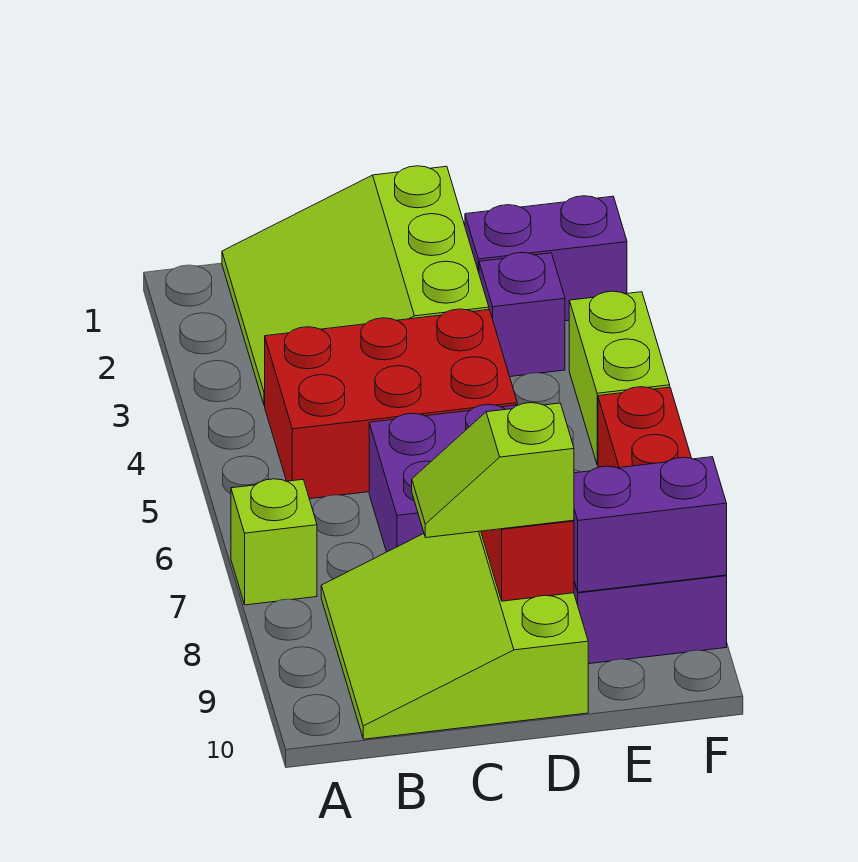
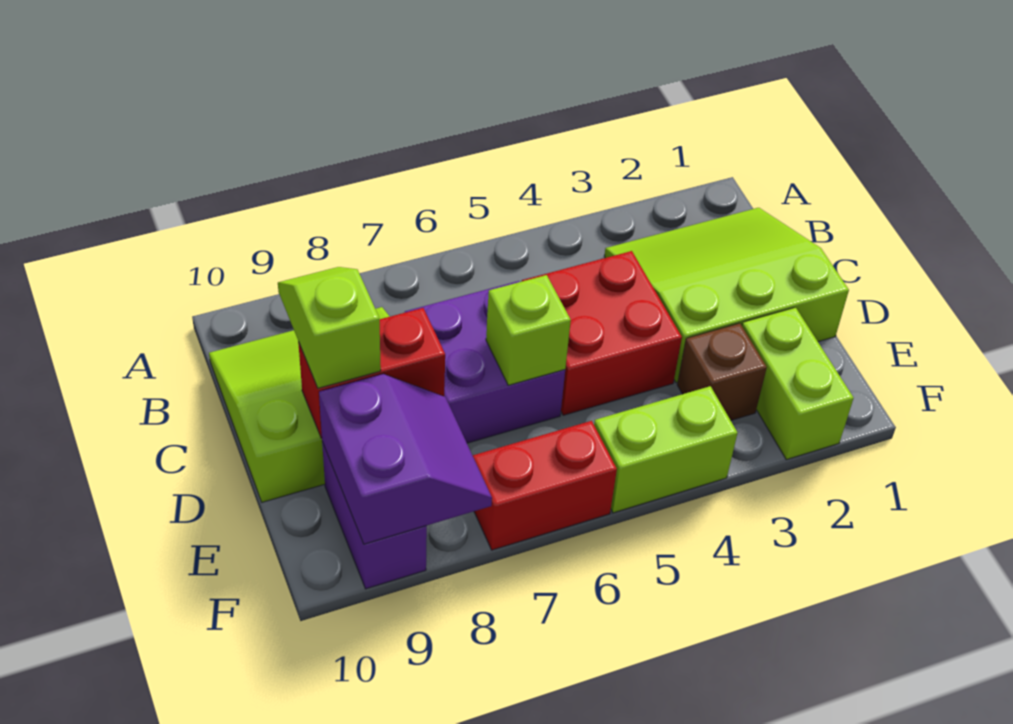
lime 1x1 brick [231,479,317,605] -> lime 1x1 brick moved to [486,275,571,385]
red 2x3 brick [265,309,517,499] -> red 2x2 brick [522,251,682,415]
purple 1x2 brick [465,196,627,321] -> lime 1x2 brick [742,308,854,460]
purple 1x1 brick [479,253,565,377] -> brown 1x1 brick [677,323,767,420]

